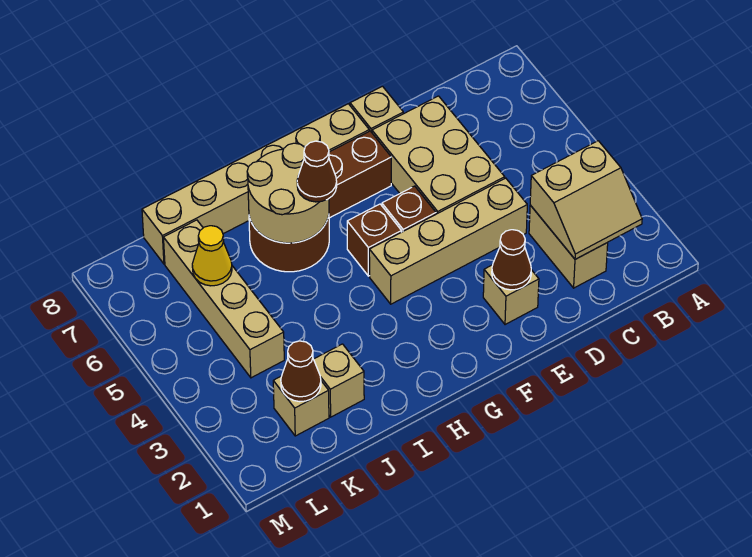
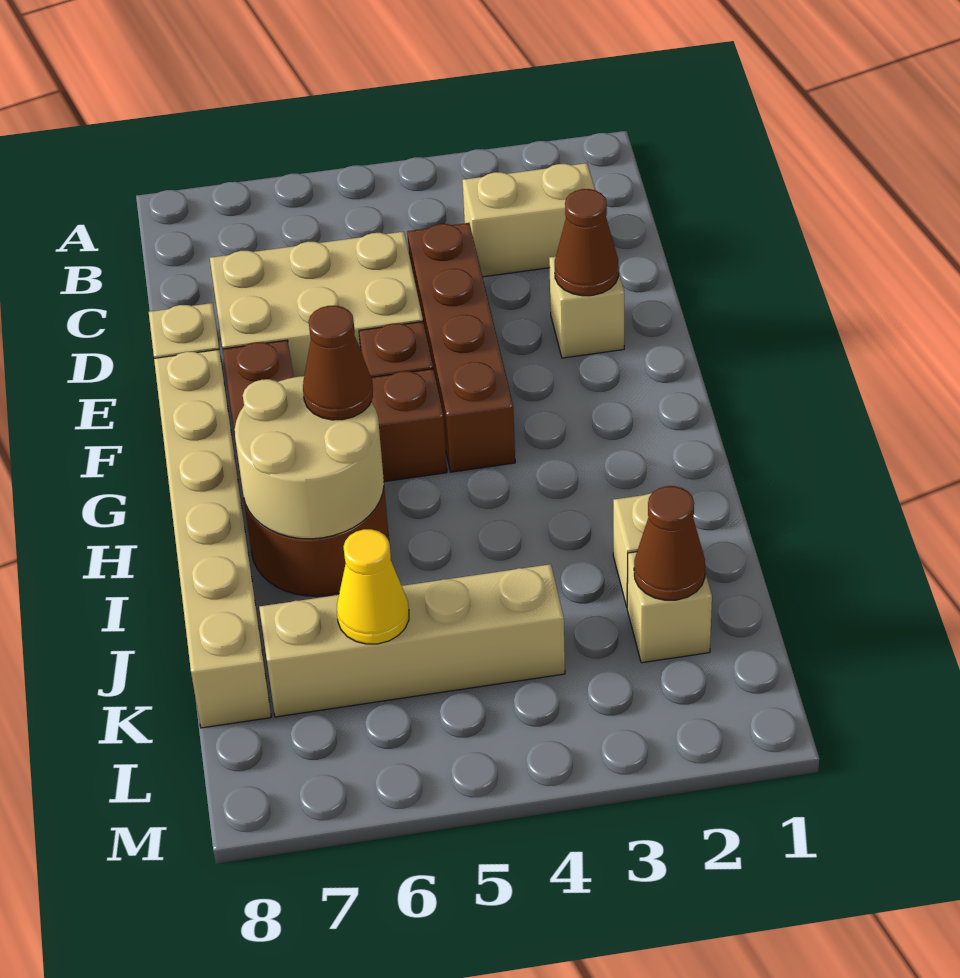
tan 2x2 slope [530,141,642,259] -> none
tan 1x4 brick [369,178,527,304] -> brown 1x4 brick [407,223,515,472]

